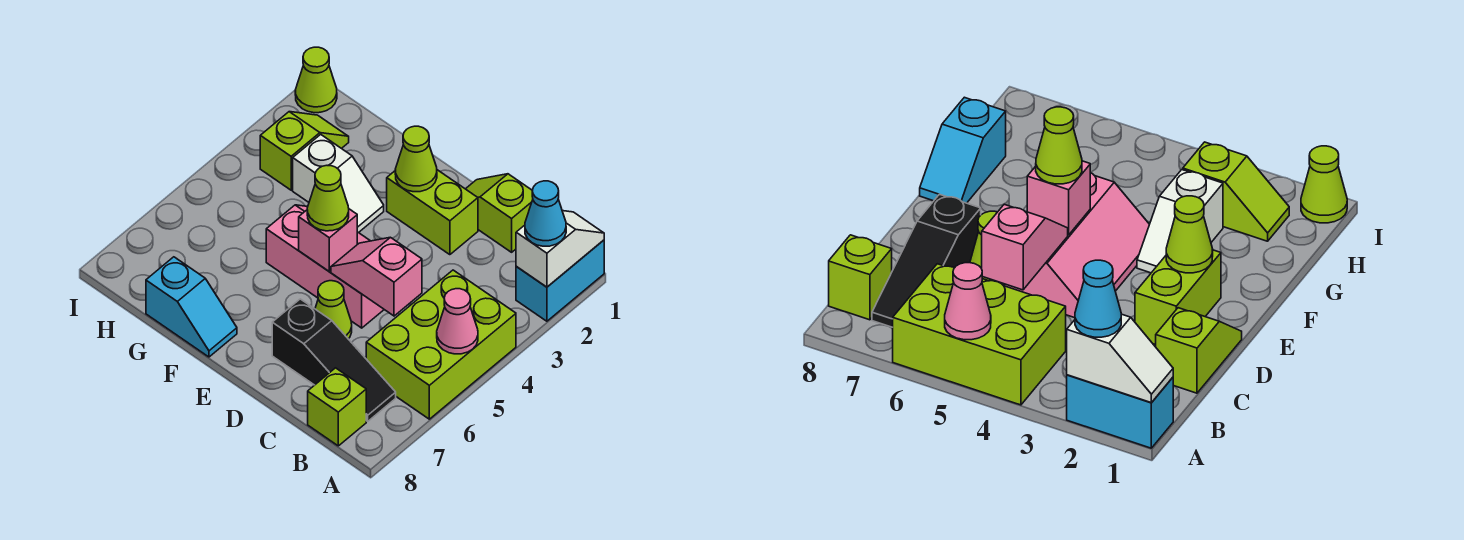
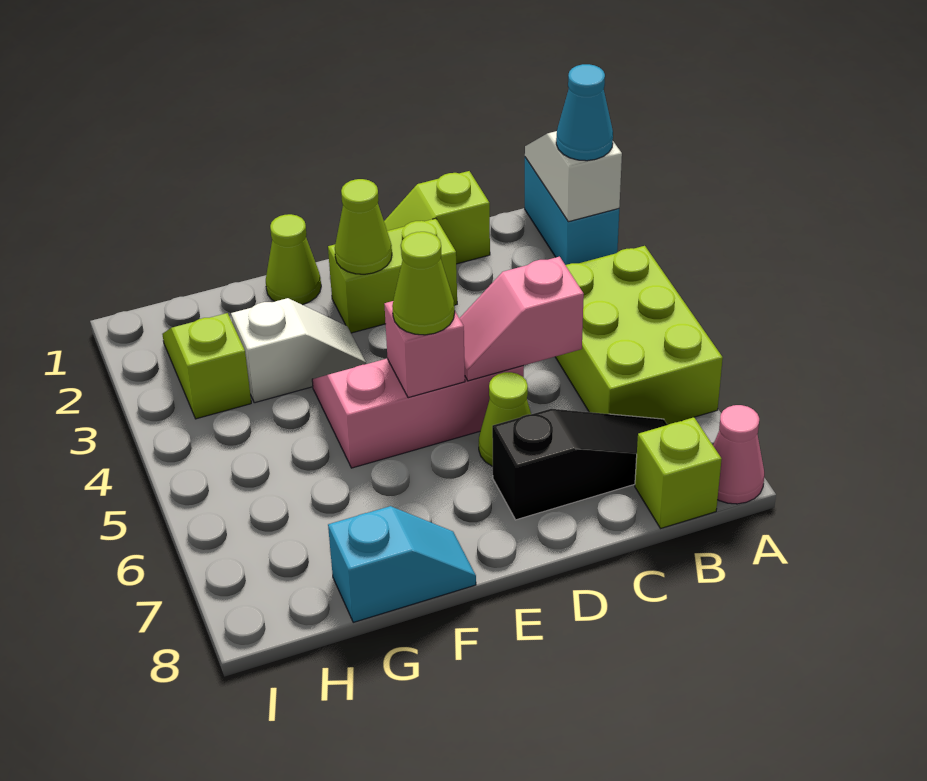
pink 1x1 cone [437,289,478,354] -> pink 1x1 cone moved to [713,405,764,504]
lime 1x1 cone [295,47,337,113] -> lime 1x1 cone moved to [266,214,321,305]

